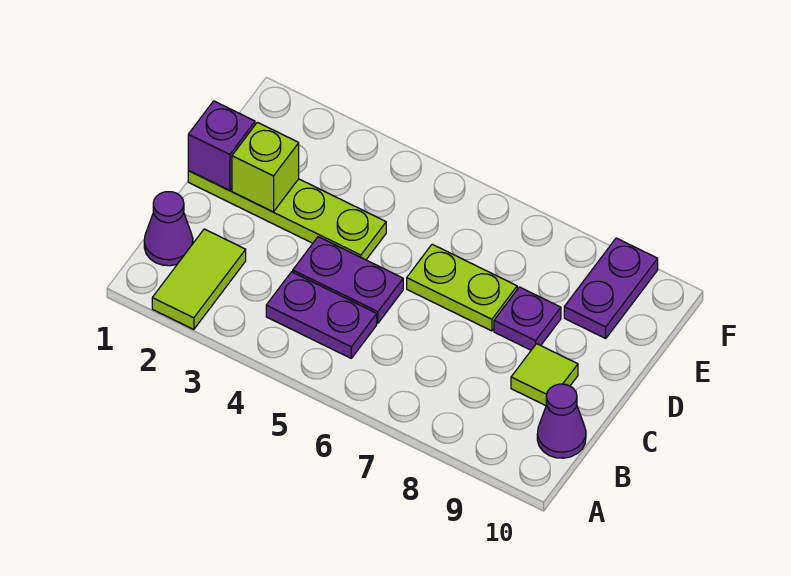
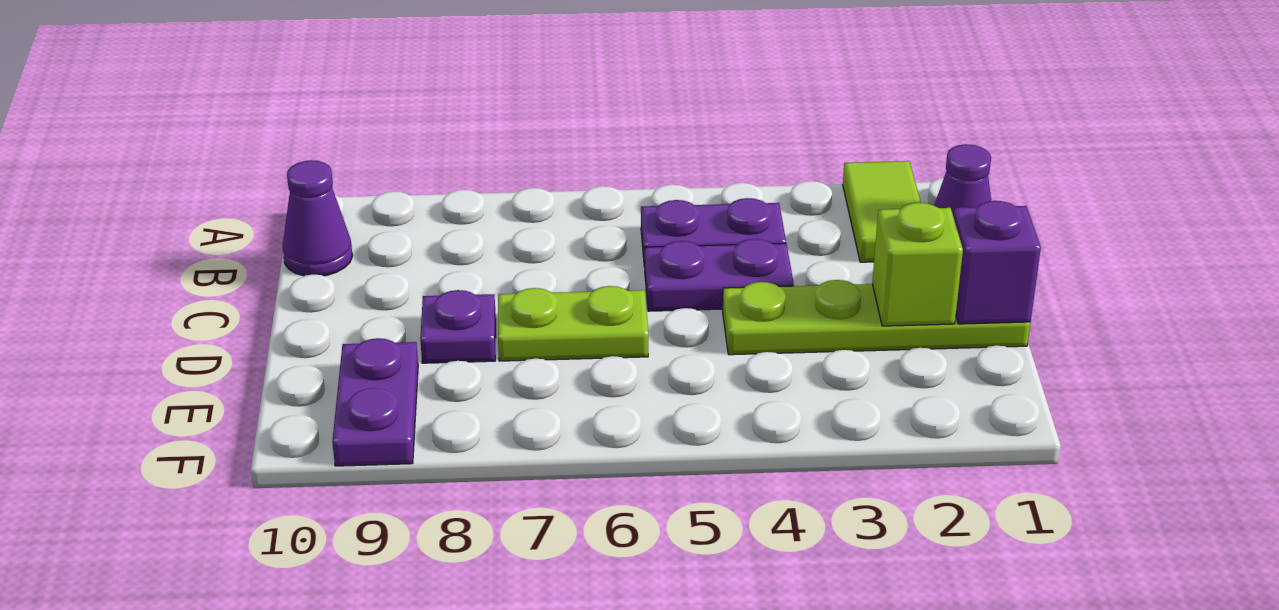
lime 1x1 tile [511,344,578,406] -> none

